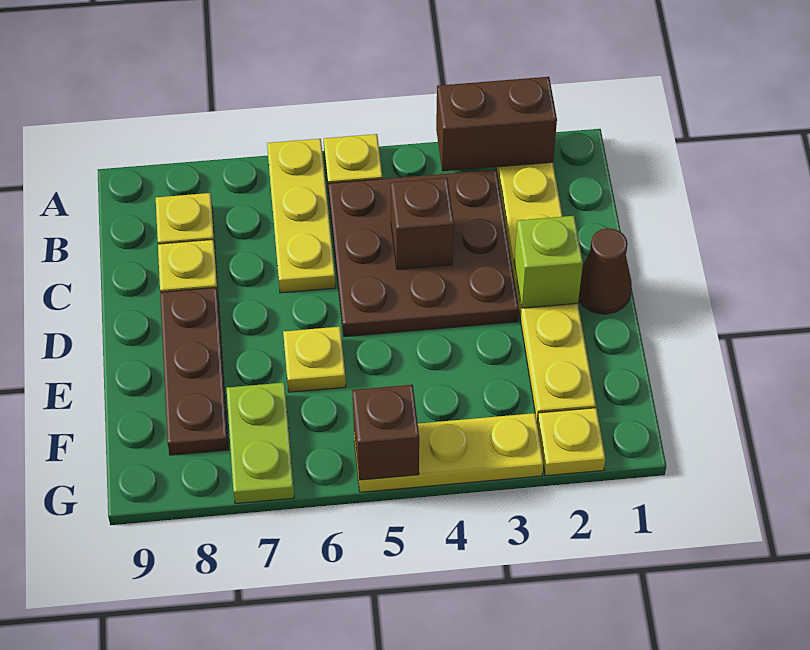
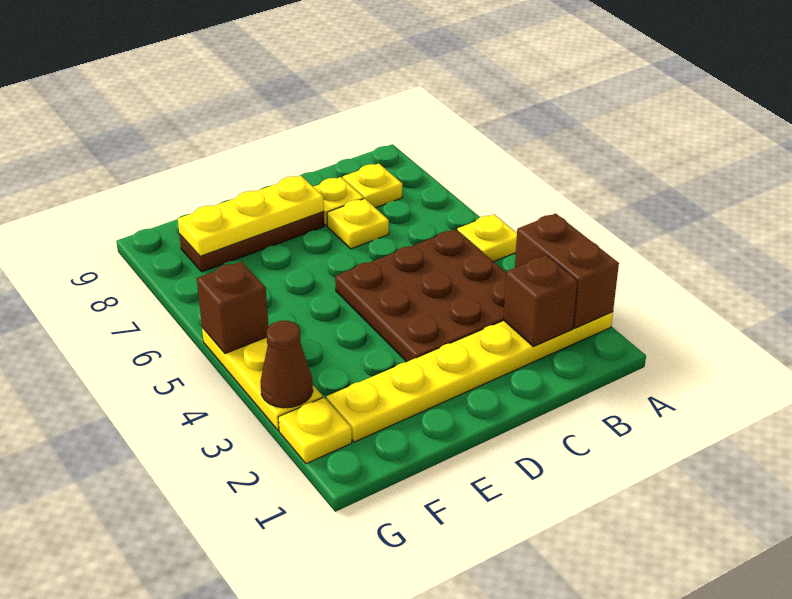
yellow 1x3 plate [267,139,336,293] -> yellow 1x3 plate moved to [178,176,324,256]
brown 1x1 brick [391,178,454,269] -> brown 1x1 brick moved to [504,255,578,347]
brown 1x1 cone [578,228,632,314] -> brown 1x1 cone moved to [260,321,313,408]
lime 1x1 brick [514,216,583,308] -> none
yellow 1x1 plate [283,327,346,392] -> yellow 1x1 plate moved to [327,199,389,249]
lime 1x2 plate [226,383,294,504] -> none

